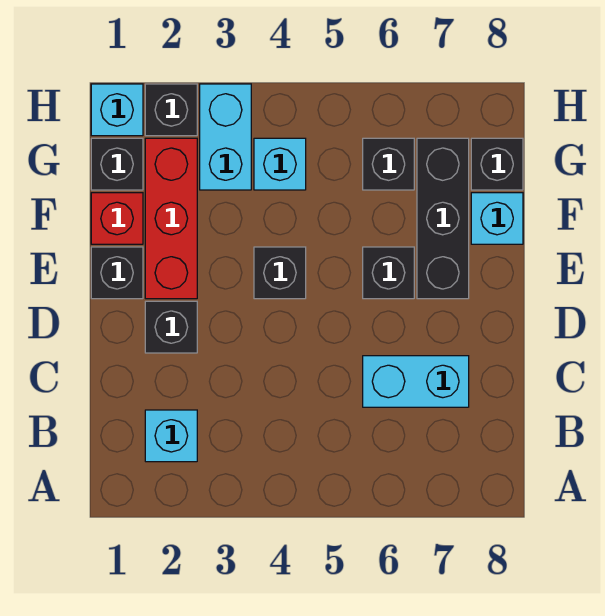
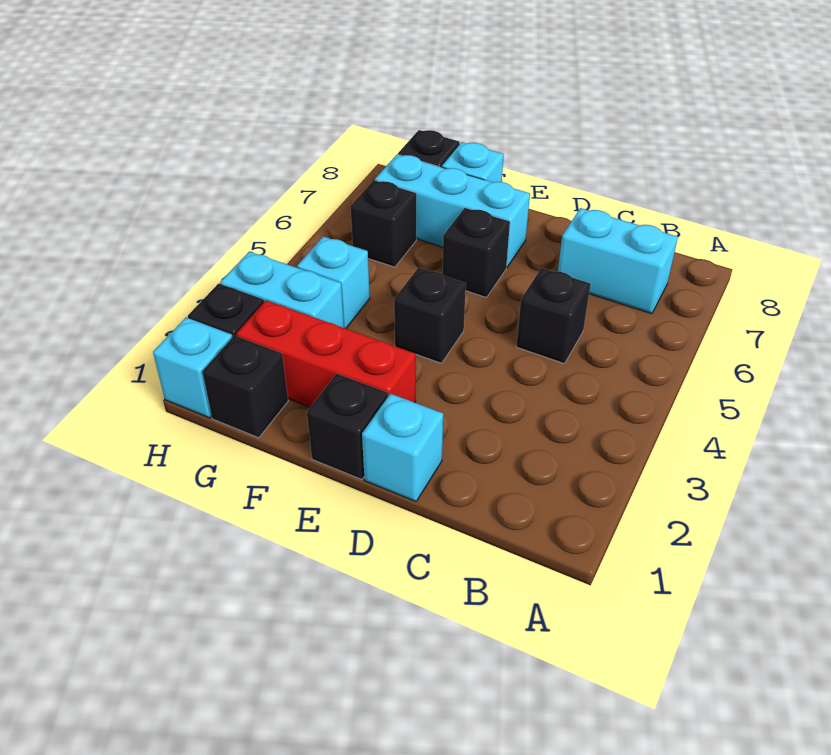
cyan 1x1 brick [145,410,197,462] -> cyan 1x1 brick moved to [362,394,443,501]
cyan 1x2 brick [363,356,469,407] -> cyan 1x2 brick turned to [558,208,678,314]
black 1x1 brick [145,301,197,353] -> black 1x1 brick moved to [516,268,591,364]
black 1x3 brick [417,138,469,299] -> cyan 1x3 brick [375,154,530,267]
red 1x1 brick [91,193,143,244] -> none

